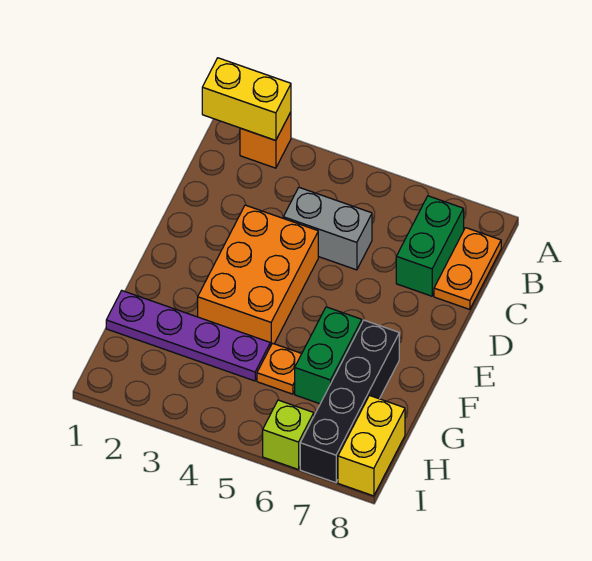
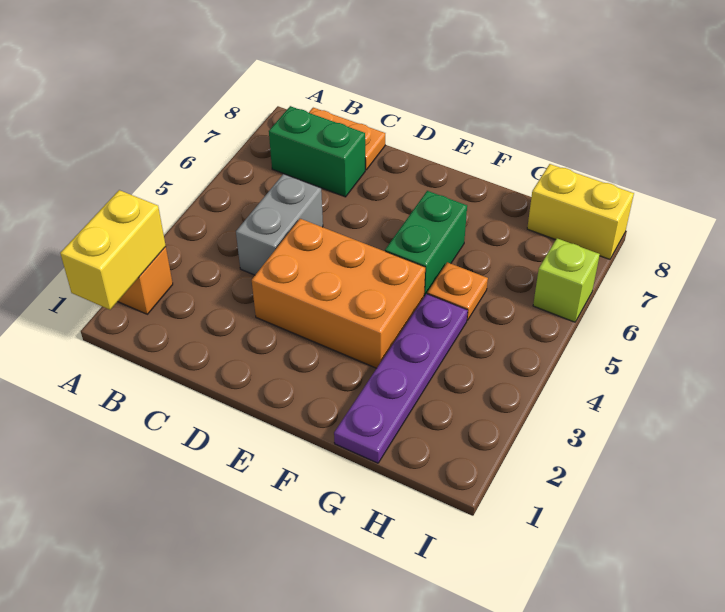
green 1x2 brick [295,307,362,404] -> green 1x2 brick turned to [385,191,467,296]
black 1x4 brick [300,320,399,483] -> none

